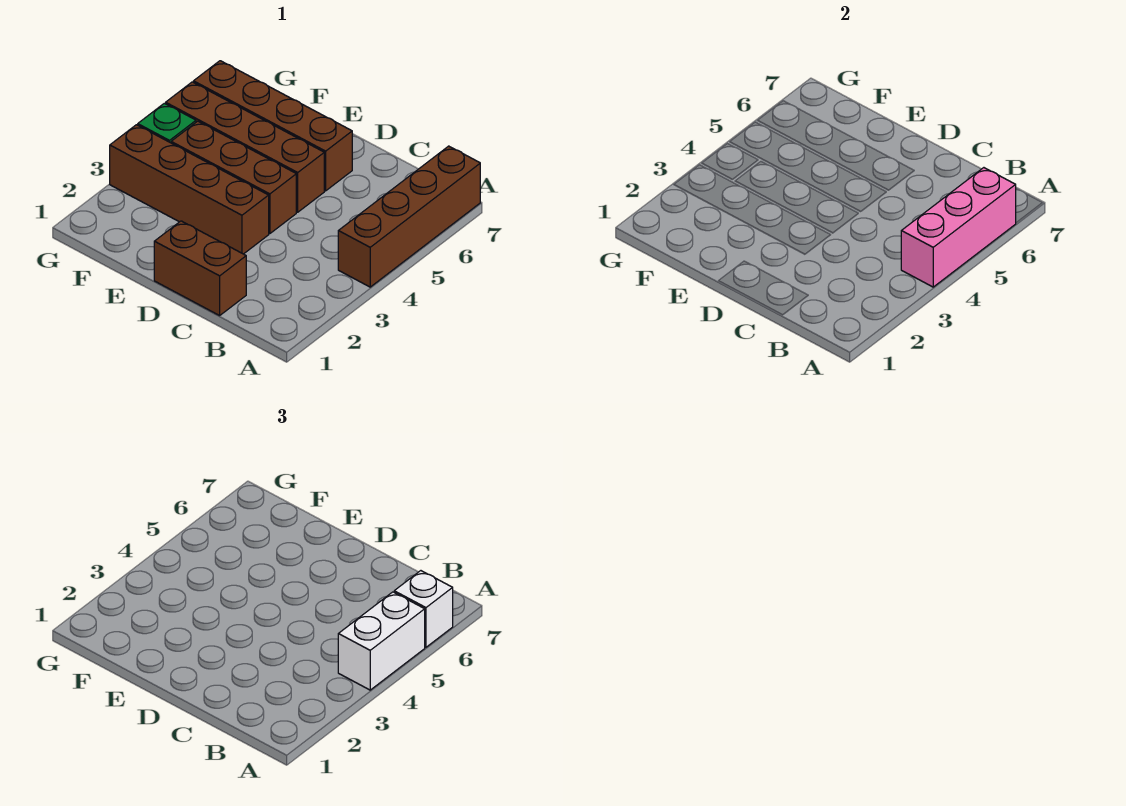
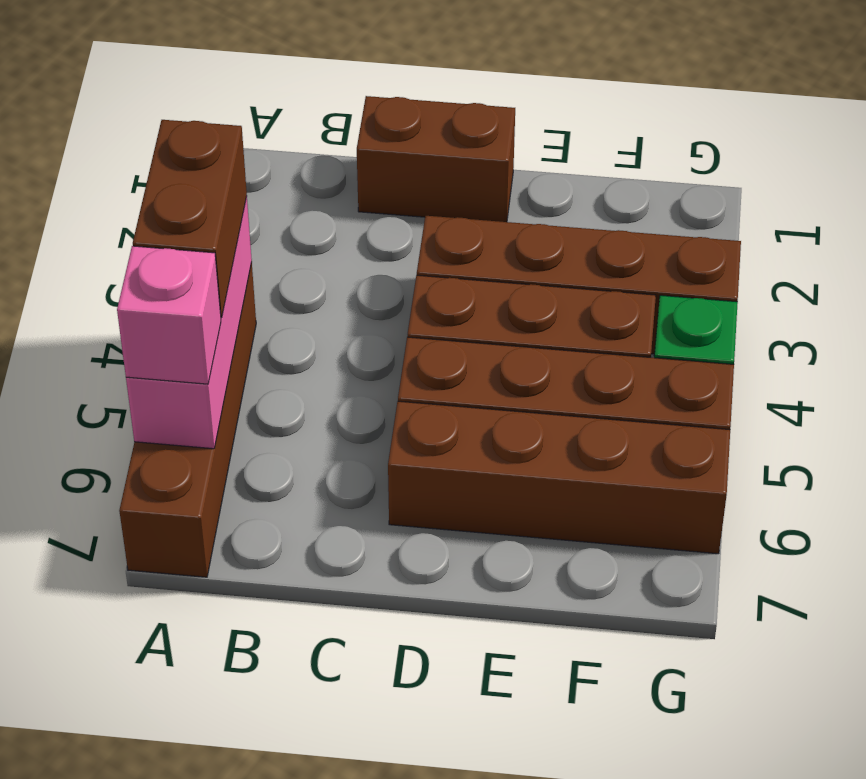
white 1x2 brick [338,592,425,690] -> brown 1x2 brick [133,120,247,318]
white 1x1 brick [394,571,453,647] -> pink 1x1 brick [117,246,221,384]

